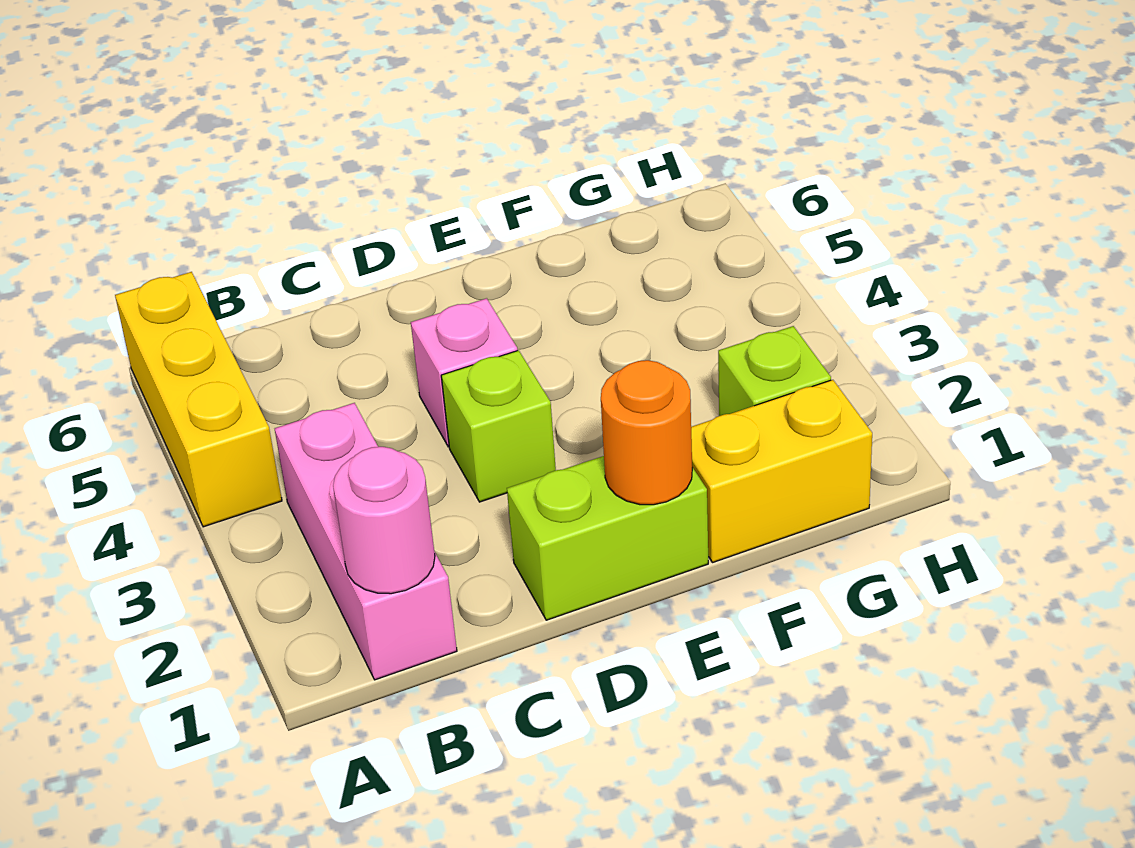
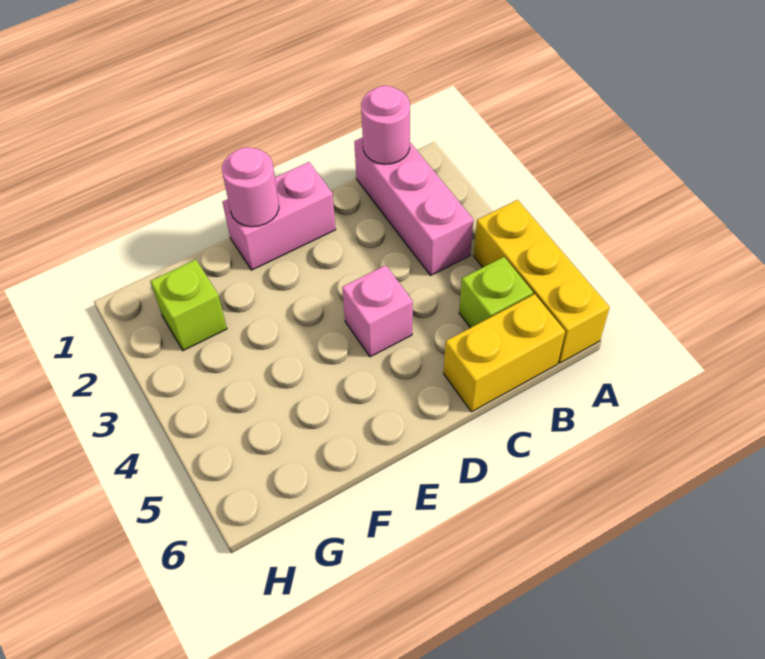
lime 1x2 brick [507,456,708,620] -> pink 1x2 brick [222,162,336,270]
lime 1x1 brick [441,350,556,502] -> lime 1x1 brick moved to [459,257,533,328]
orange 1x1 round brick [601,360,692,505] -> pink 1x1 round brick [222,147,279,227]
yellow 1x2 brick [691,380,872,563] -> yellow 1x2 brick moved to [444,294,565,412]

